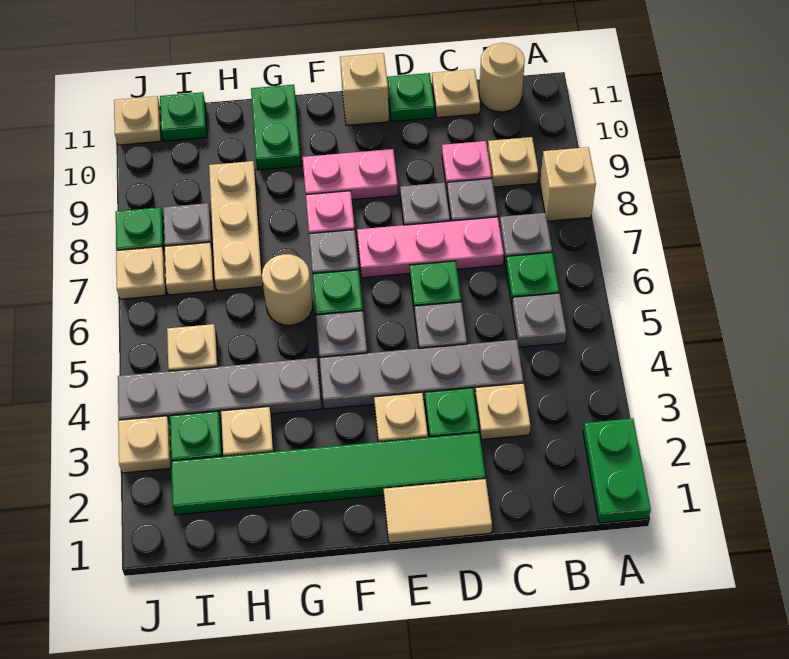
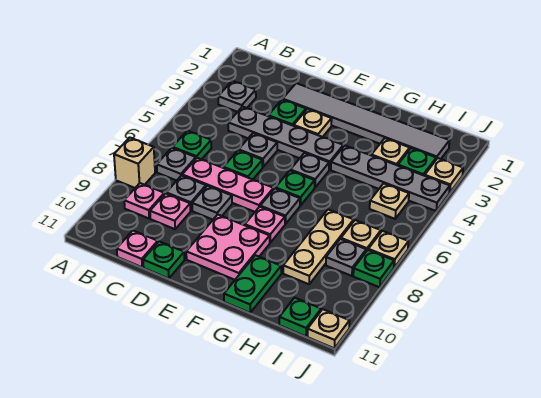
green 1x2 plate [583,419,651,523] -> none
grey 1x1 plate [512,293,566,347] -> grey 1x1 plate moved to [218,81,256,112]
tan 1x1 plate [488,137,538,187] -> pink 1x1 plate [124,183,164,218]
tan 1x1 round brick [479,43,525,112] -> none
tan 1x1 plate [475,383,530,440] -> none
tan 1x1 plate [432,69,480,118] -> pink 1x1 plate [117,231,158,267]
tan 1x2 tile [384,479,492,543] -> none
green 1x6 tile [171,433,485,515] -> grey 1x6 tile [283,83,449,159]
pink 1x2 plate [303,149,398,200] -> pink 2x2 plate [186,215,270,280]
tan 1x1 brick [340,53,389,125] -> none
tan 1x1 round brick [262,254,313,325] -> none

